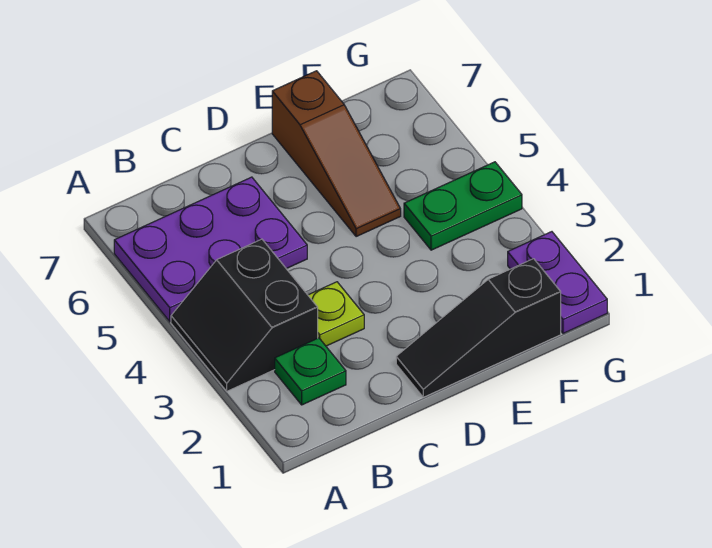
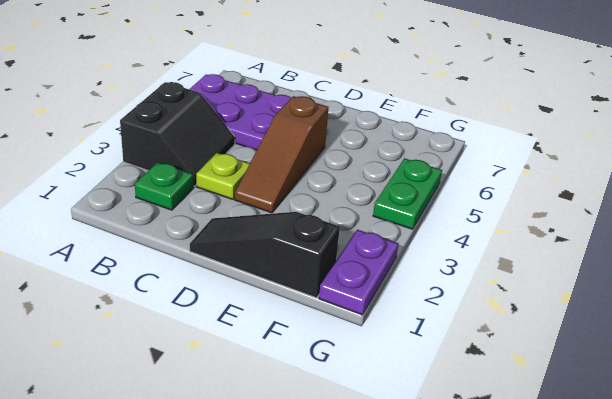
black 2x2 slope [171,239,318,391] -> black 2x2 slope turned to [120,82,235,186]
brown 1x3 slope [272,71,401,237] -> brown 1x3 slope moved to [235,96,329,213]
green 1x2 plate [404,162,522,250] -> green 1x2 plate turned to [373,158,442,229]

